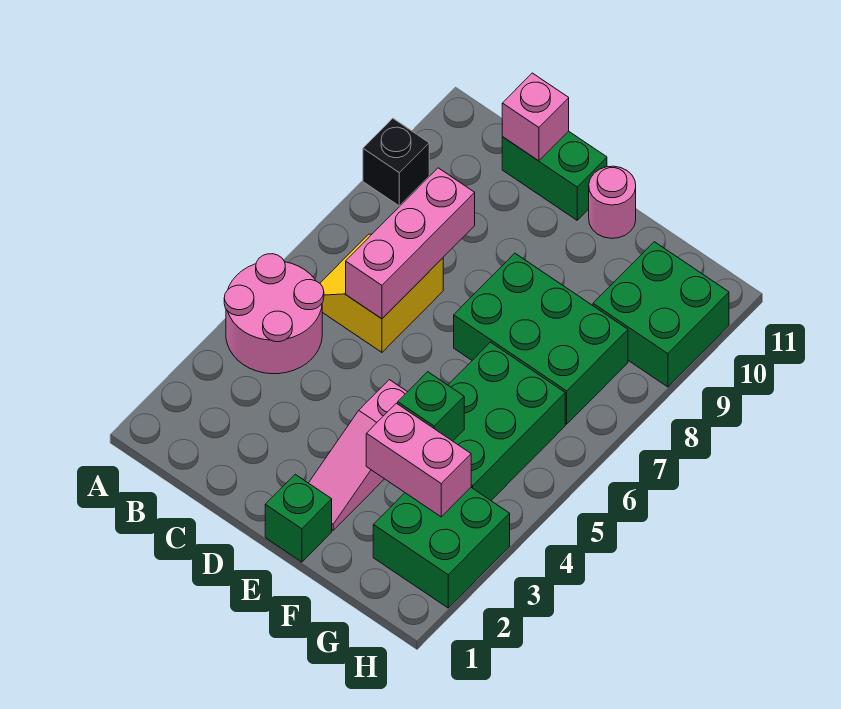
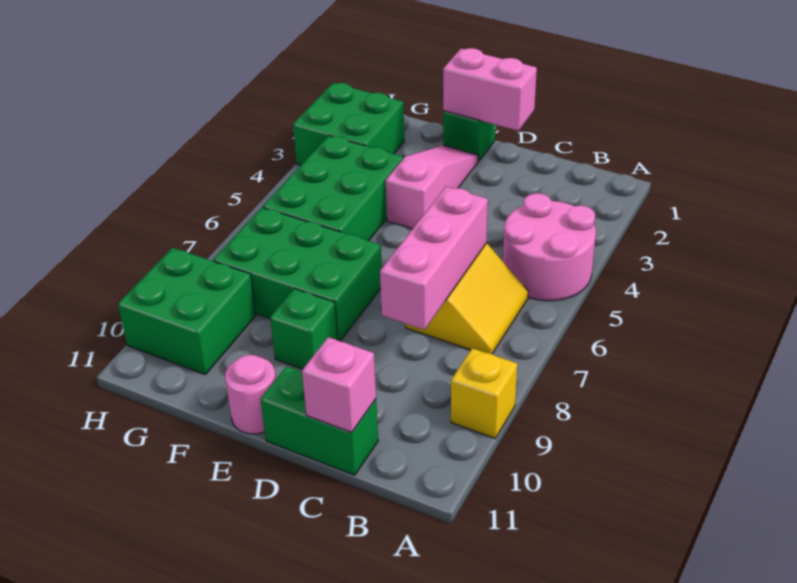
black 1x1 brick [363,118,429,206] -> yellow 1x1 brick [451,348,517,438]
pink 1x2 brick [366,403,471,517] -> pink 1x2 brick moved to [443,48,537,131]
green 1x1 brick [398,372,464,441] -> green 1x1 brick moved to [270,289,338,369]

